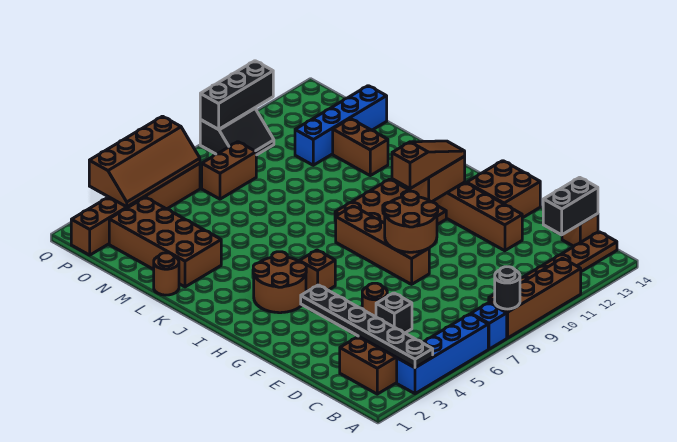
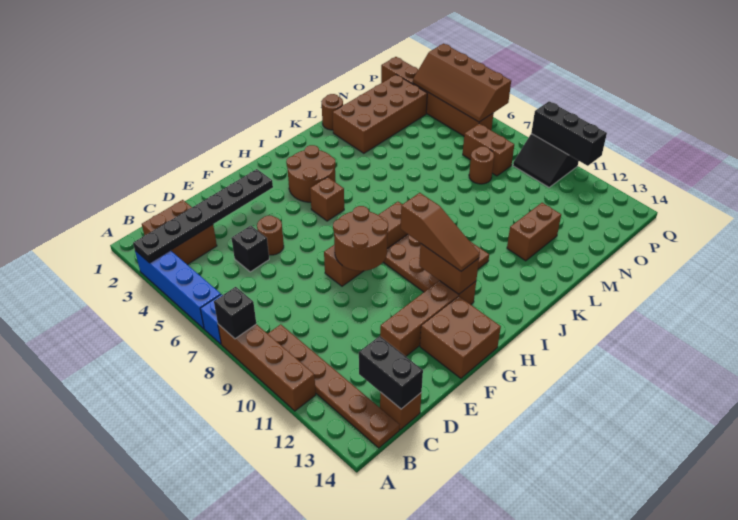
black 1x1 round brick [495,267,520,309] -> black 1x1 brick [214,287,256,339]
none -> brown 1x1 round brick [469,146,494,184]
blue 1x4 brick [295,86,387,165] -> none

